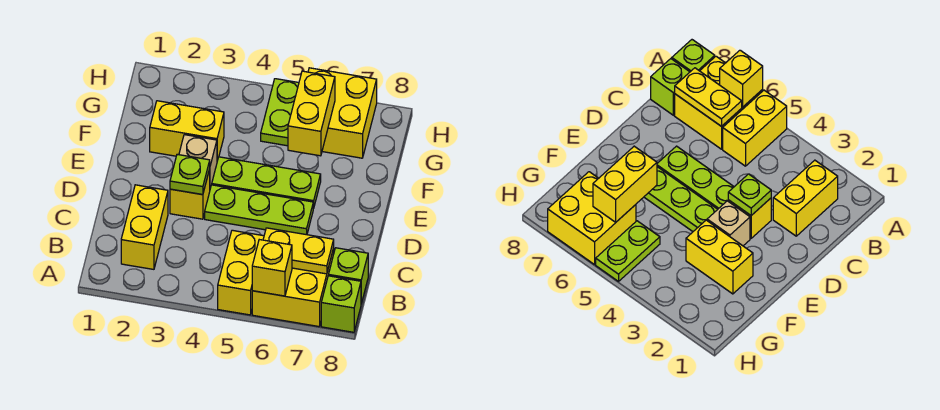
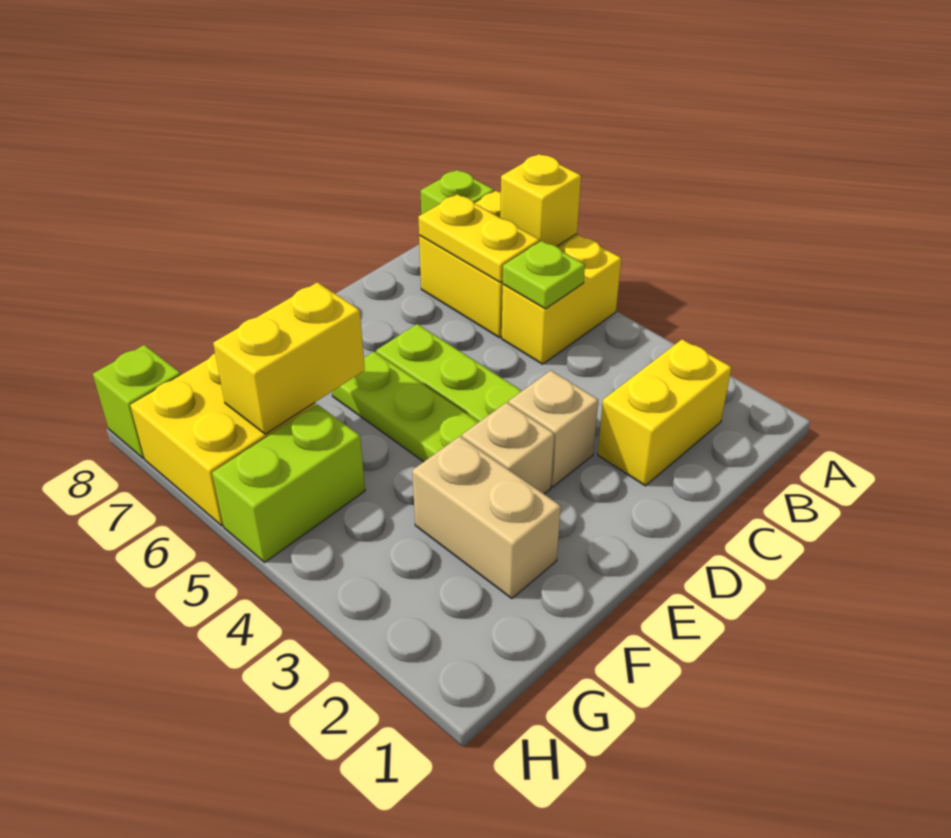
lime 1x1 brick [329,248,368,304] -> lime 1x1 brick moved to [93,345,181,459]
yellow 1x1 brick [170,169,210,219] -> tan 1x1 brick [509,371,598,487]
lime 1x1 plate [170,154,210,195] -> lime 1x1 plate moved to [503,241,585,309]
yellow 1x2 brick [150,101,224,161] -> tan 1x2 brick [412,436,561,599]
lime 1x2 plate [261,79,299,146] -> lime 1x2 brick [212,404,365,562]

